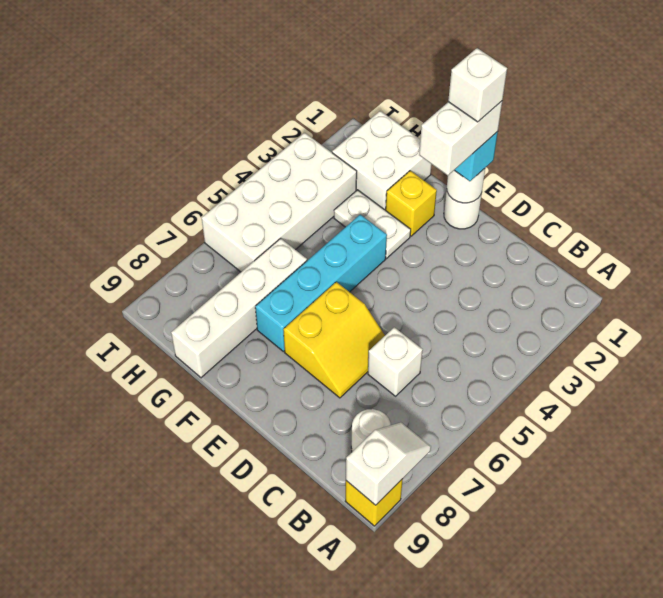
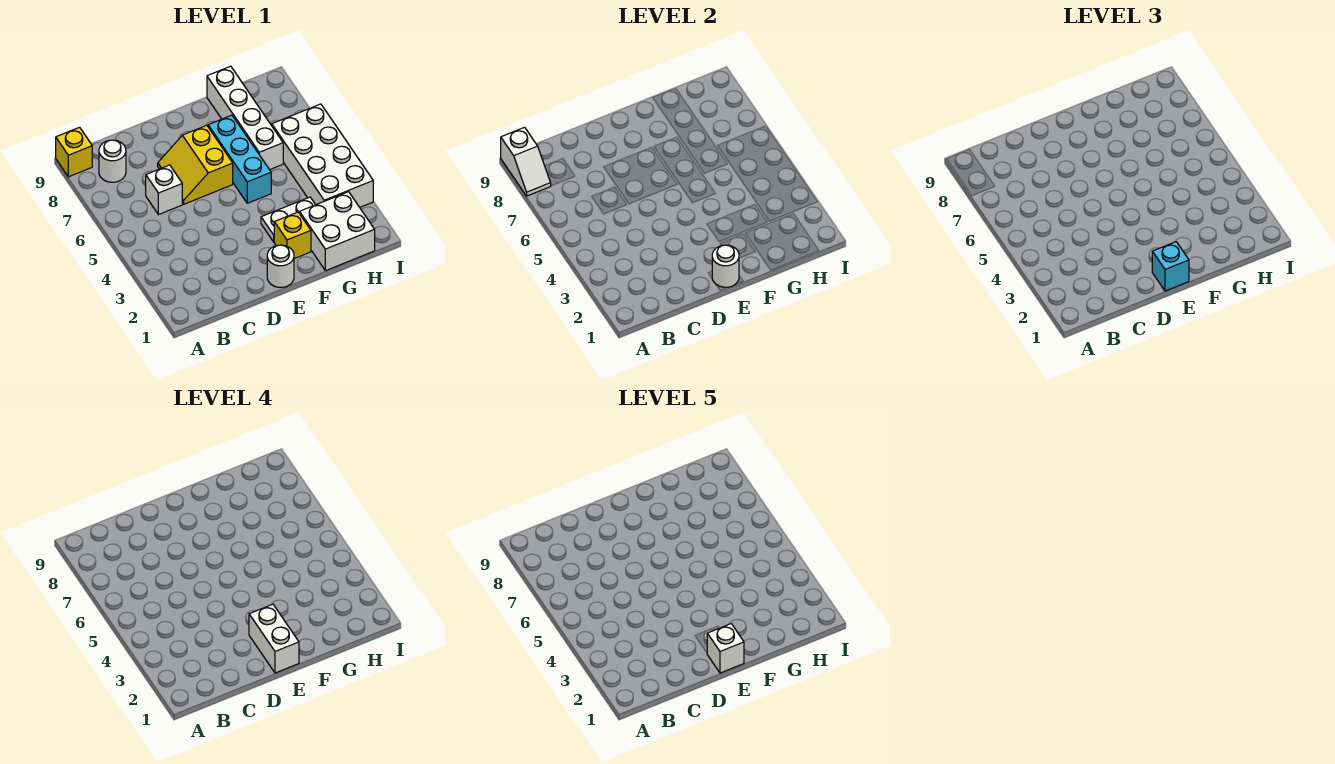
cyan 1x4 brick [255,214,387,352] -> cyan 1x3 brick [208,115,271,203]

